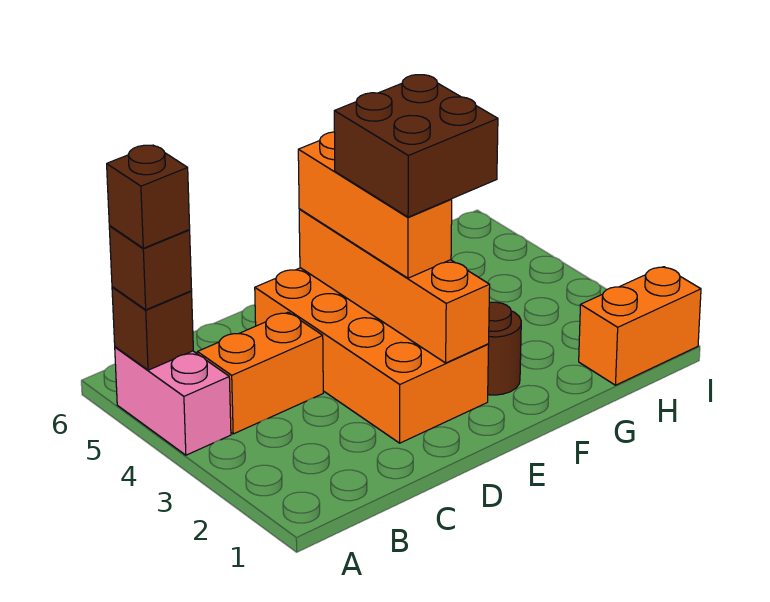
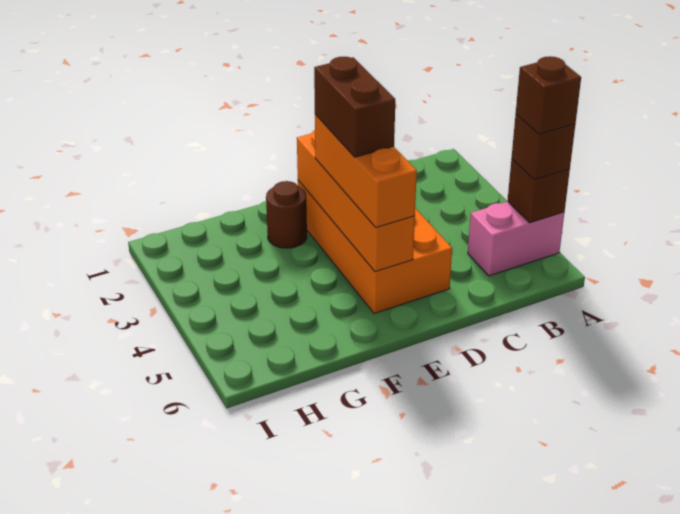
pink 1x2 brick [115,347,231,455] -> pink 1x2 brick turned to [468,202,564,276]
orange 1x2 brick [197,312,323,434] -> none
brown 2x2 brick [334,75,498,217] -> brown 1x2 brick [314,57,395,157]
orange 1x2 brick [579,267,701,385] -> none

